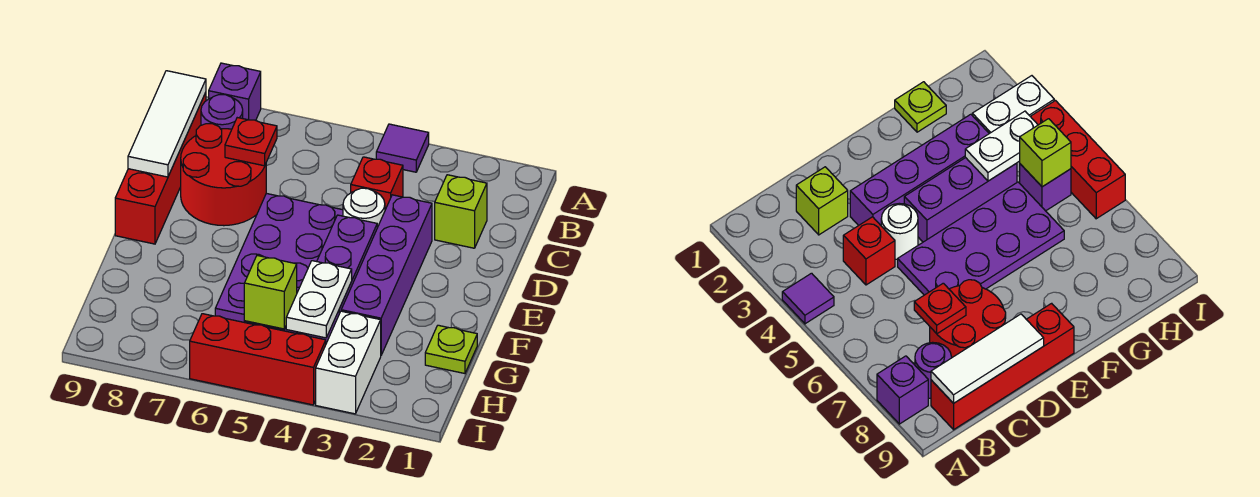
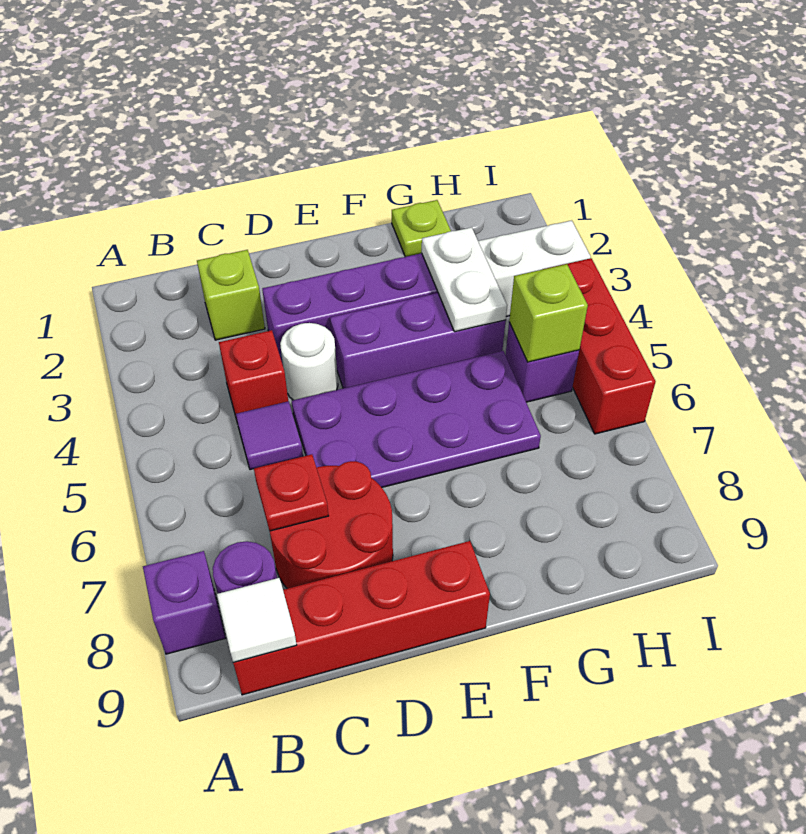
purple 1x1 tile [376,124,429,172] -> purple 1x1 tile moved to [236,401,303,470]
white 1x3 tile [128,71,206,177] -> white 1x1 tile [217,578,297,663]
white 1x2 plate [286,261,352,338] -> white 1x2 plate turned to [422,227,507,332]

